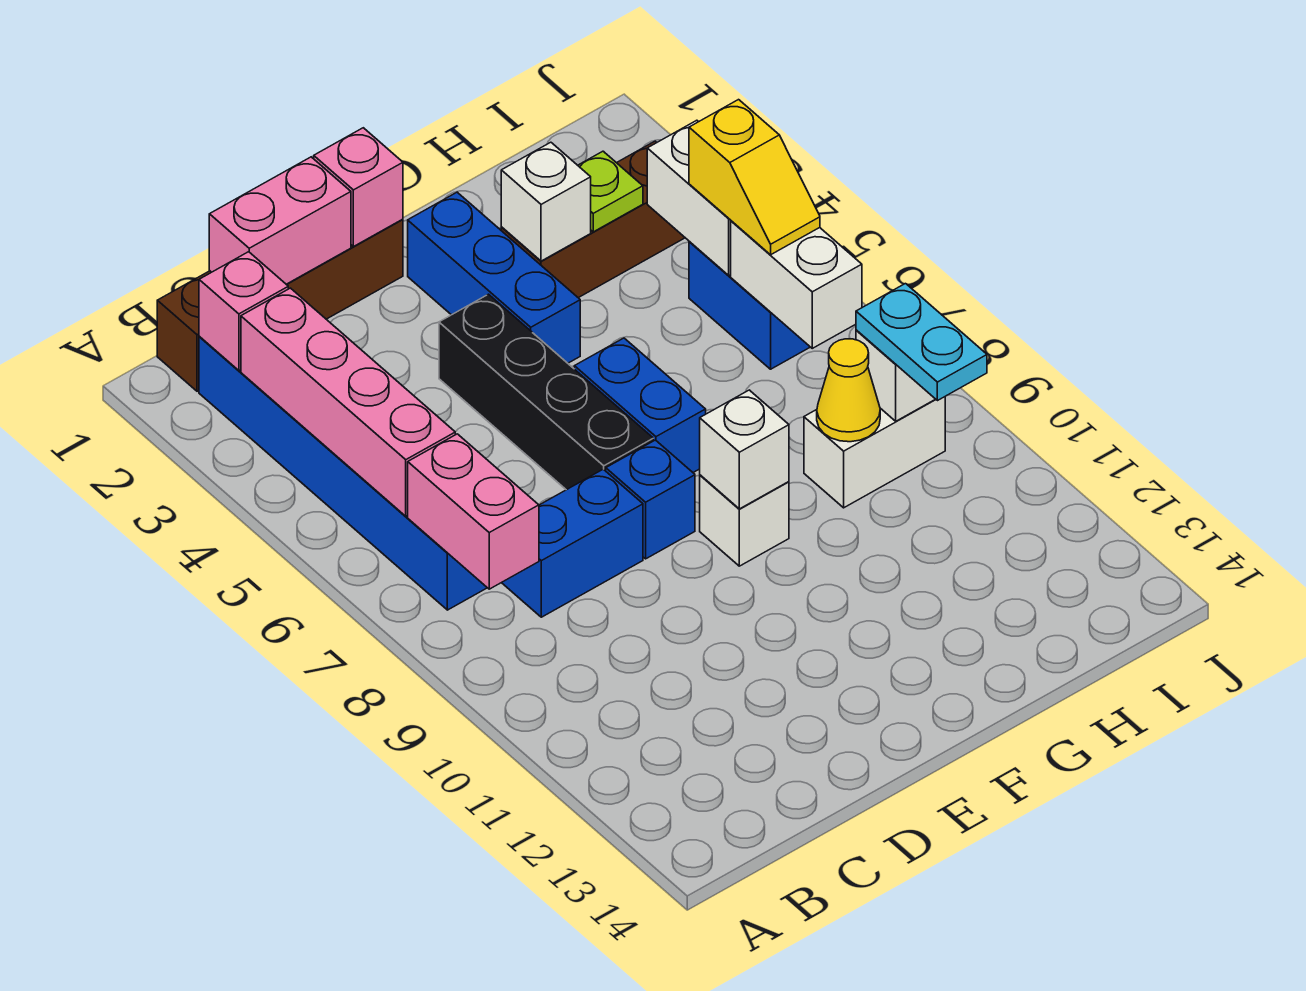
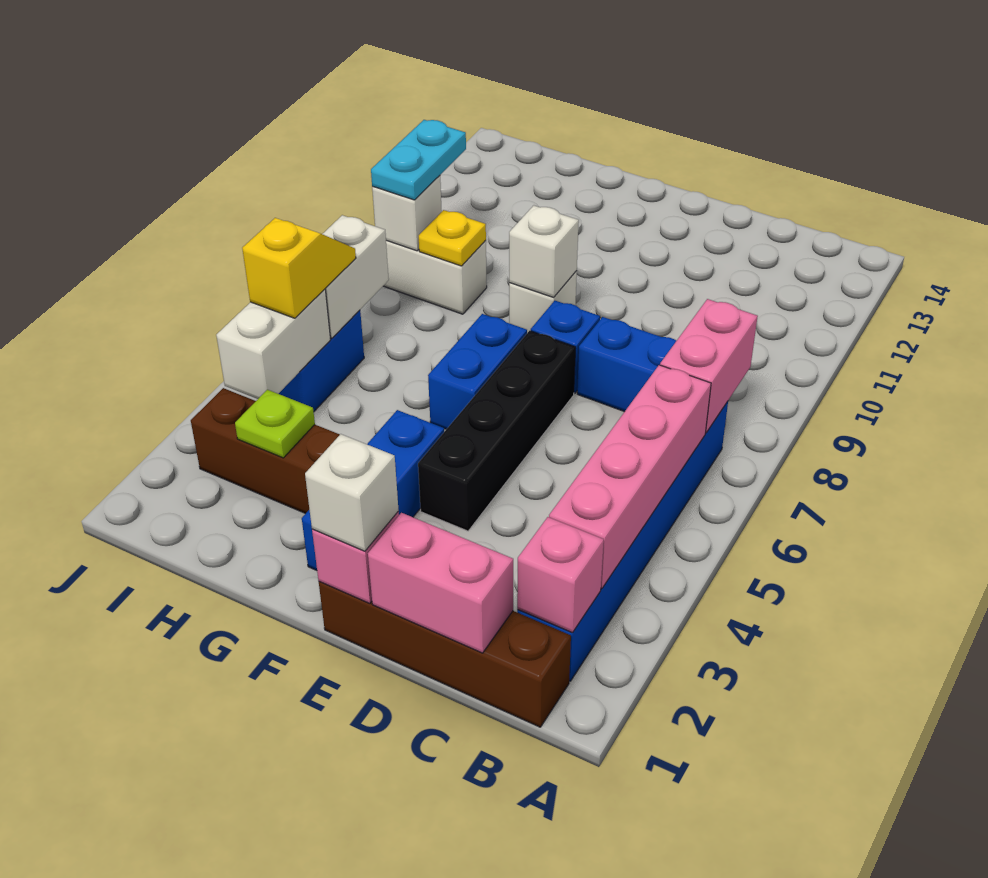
white 1x1 brick [501,142,591,261] -> white 1x1 brick moved to [305,434,399,551]
yellow 1x1 cone [817,339,880,442] -> yellow 1x1 plate [419,210,486,266]

